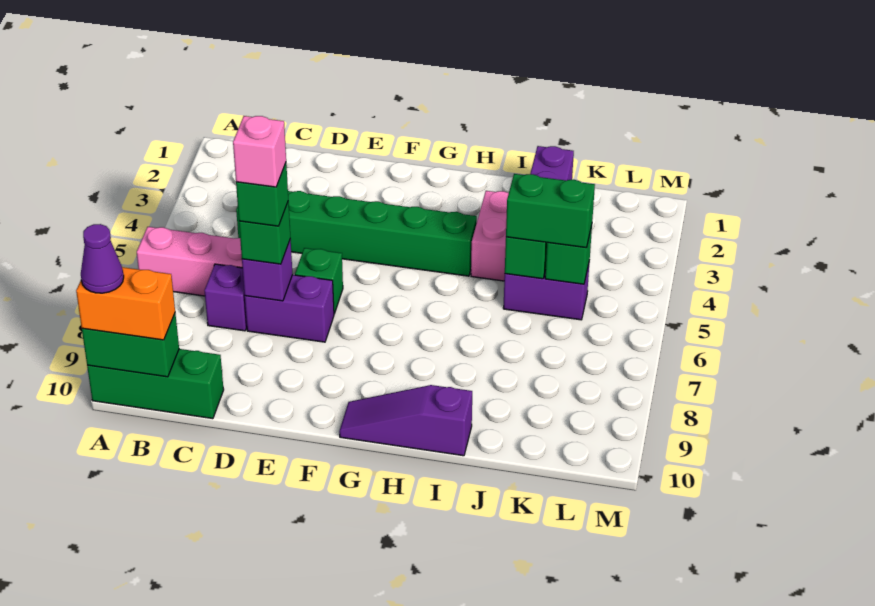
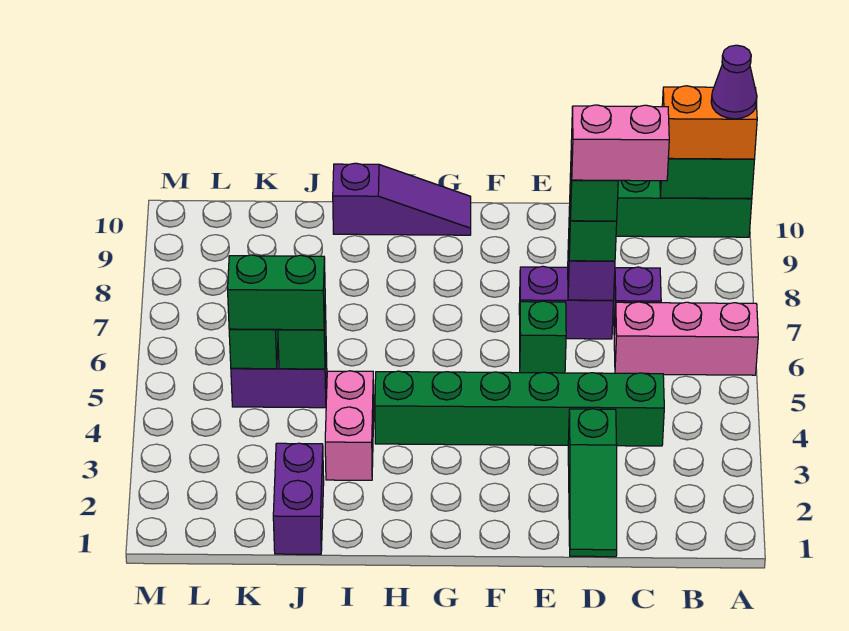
none -> green 1x3 slope [568,409,617,557]
pink 1x1 brick [233,116,286,187] -> pink 1x2 brick [571,105,669,181]

